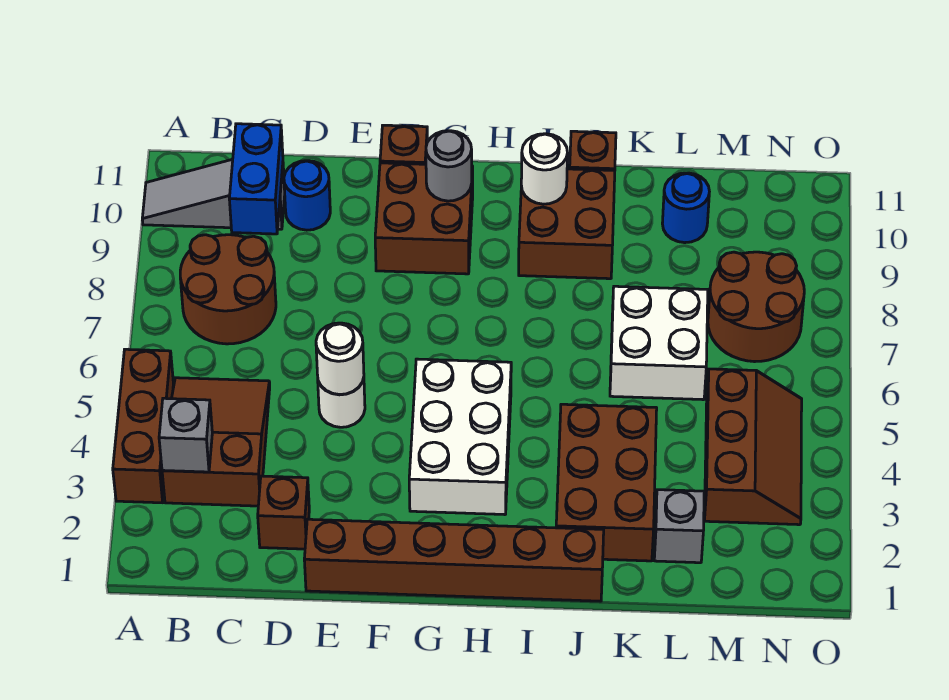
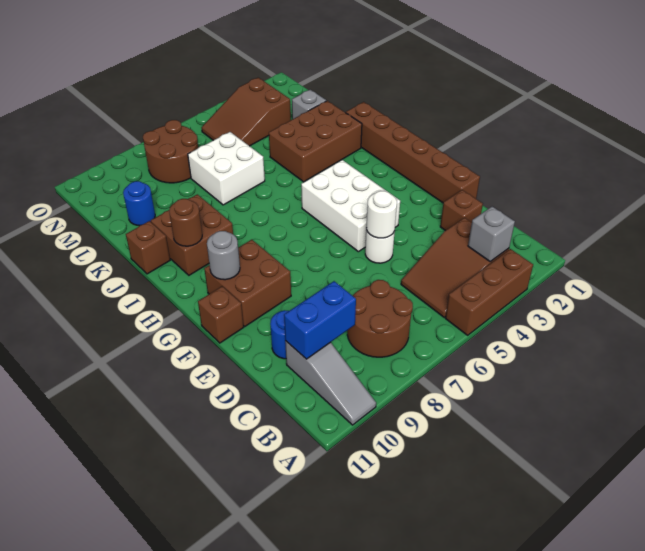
white 2x3 brick [409,359,511,515] -> white 2x3 brick turned to [301,160,400,252]
white 1x1 round brick [521,134,568,204] -> brown 1x1 round brick [169,199,202,246]
brown 2x3 slope [704,369,802,525] -> brown 2x3 slope turned to [202,78,291,146]

